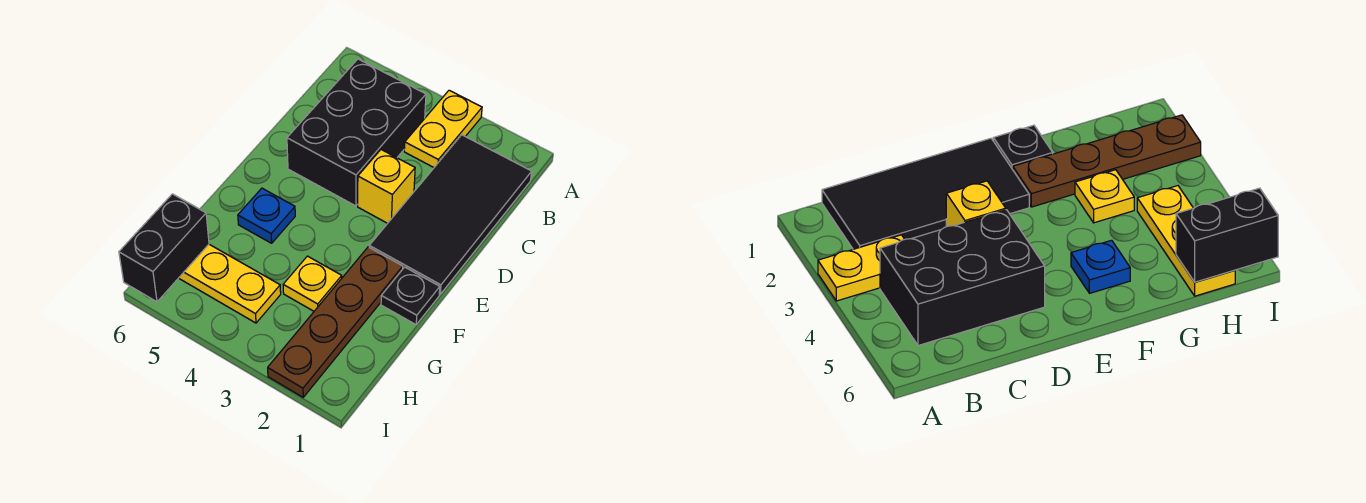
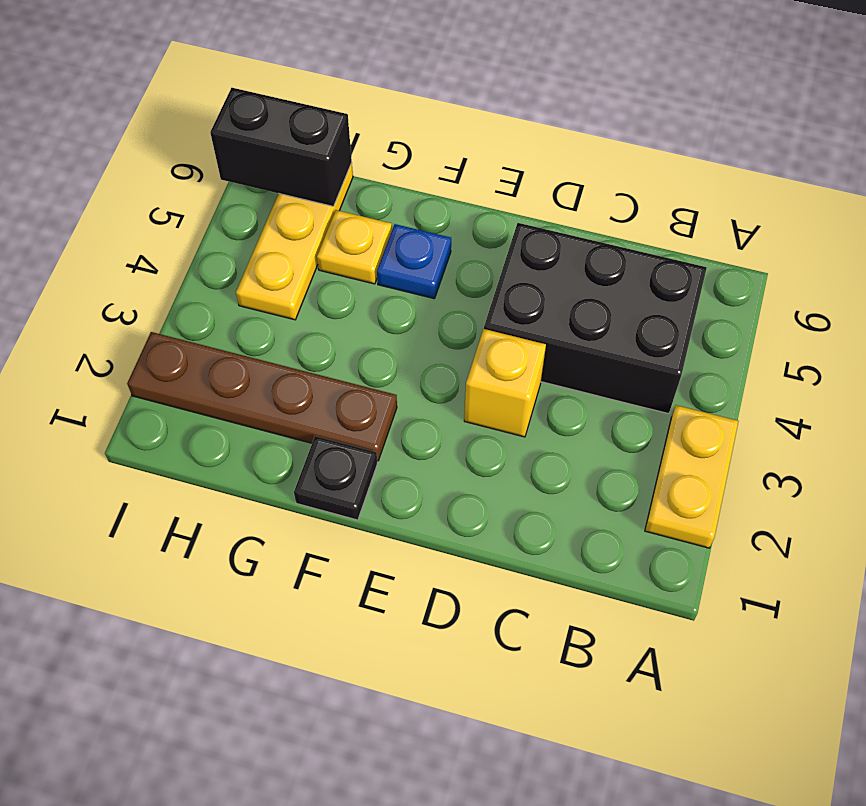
yellow 1x2 plate [404,90,482,167] -> yellow 1x2 plate turned to [645,405,739,548]
black 2x4 tile [369,135,532,294] -> none
yellow 1x1 plate [283,256,342,311] -> yellow 1x1 plate moved to [317,210,392,284]

